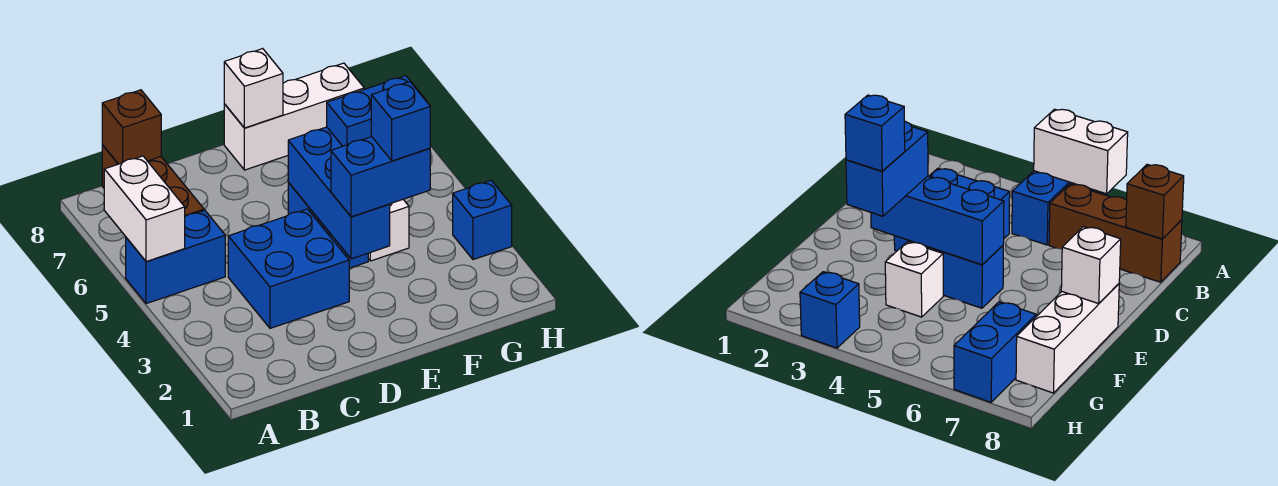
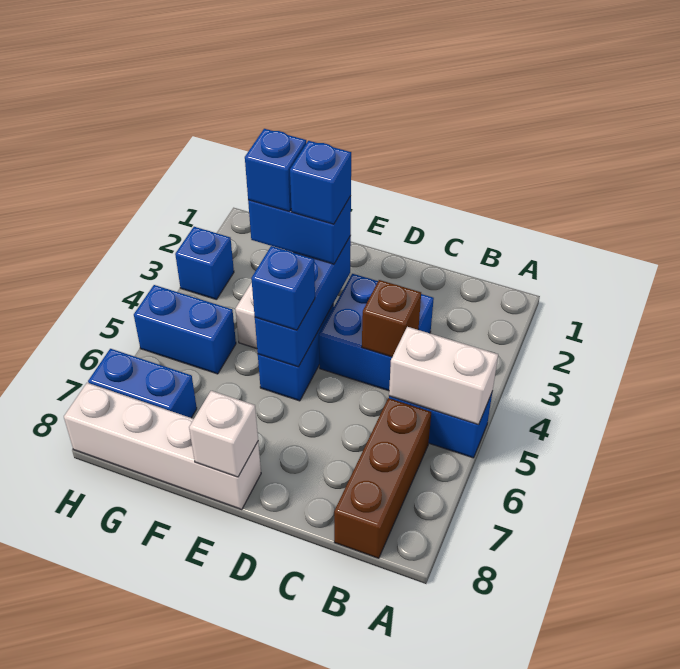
white 1x2 brick [104,156,185,262] -> white 1x2 brick turned to [389,327,498,425]
brown 1x1 brick [102,90,161,164] -> brown 1x1 brick moved to [362,280,421,357]
none -> blue 1x1 brick [290,141,351,224]
none -> blue 1x1 brick [251,246,315,330]
white 1x3 brick [224,63,364,170] -> white 1x4 brick [64,383,261,510]
none -> blue 1x2 brick [134,285,236,374]

